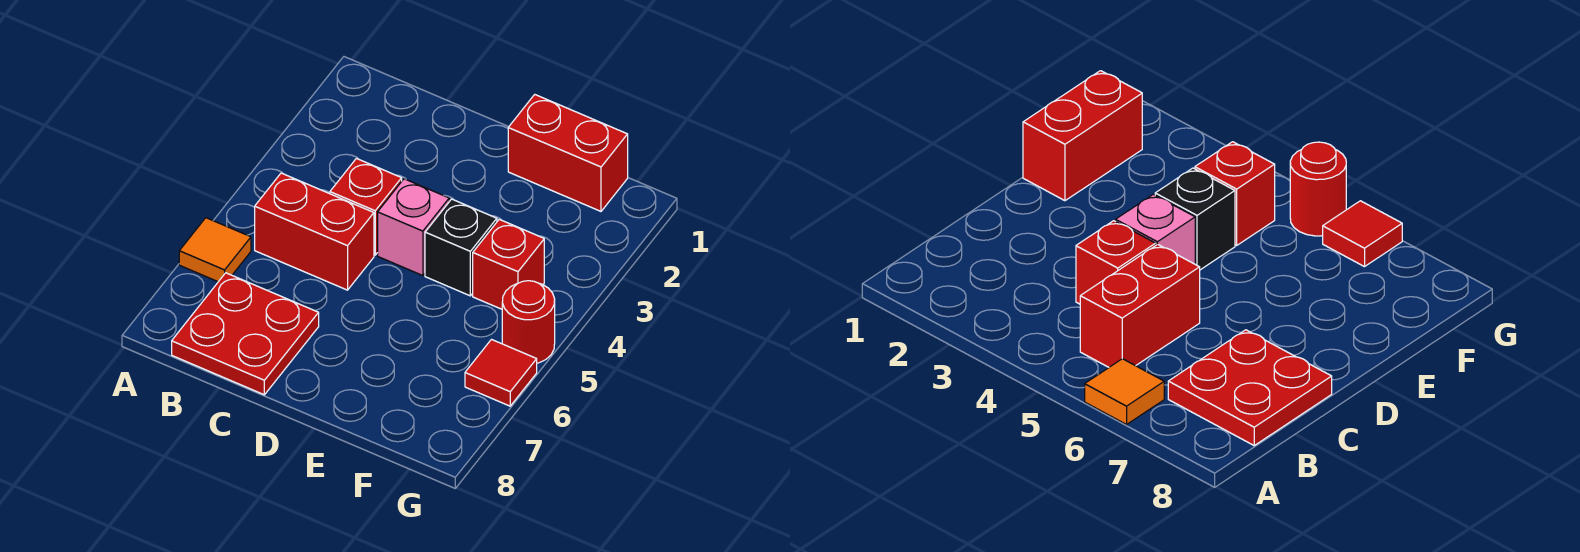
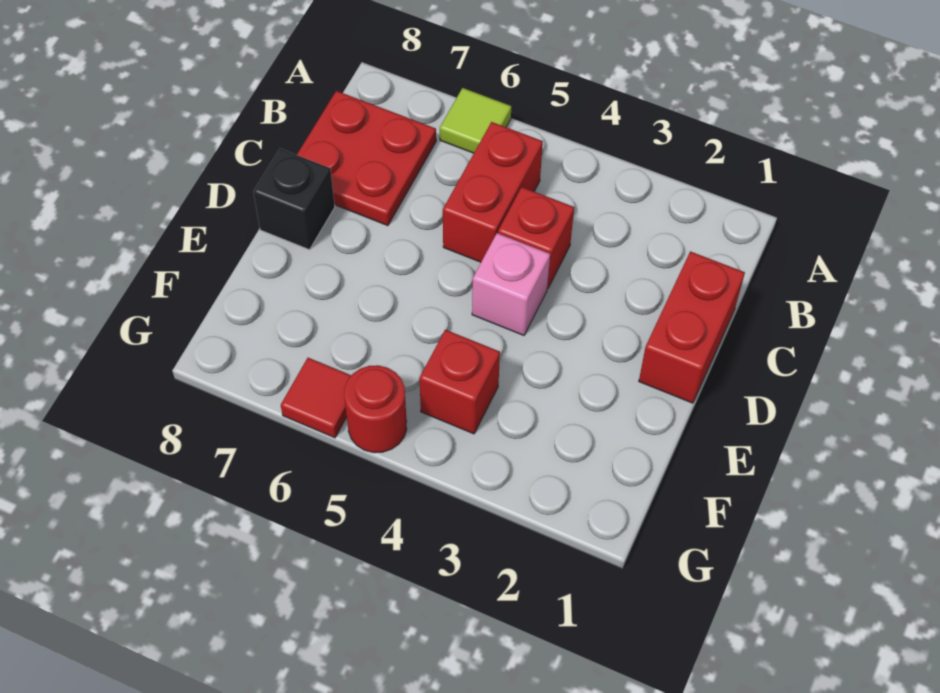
orange 1x1 tile [179,218,251,282] -> lime 1x1 tile [440,88,511,153]
red 1x2 brick [508,95,628,211] -> red 1x2 brick moved to [639,251,745,403]
black 1x1 brick [425,199,497,296] -> black 1x1 brick moved to [253,149,335,250]

